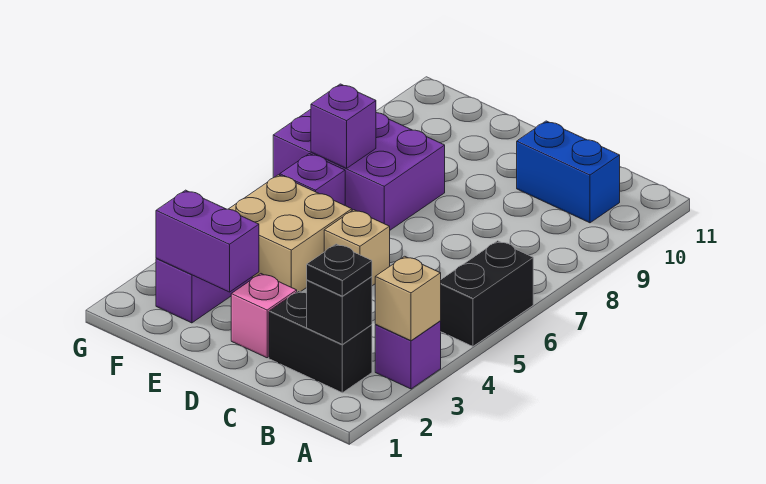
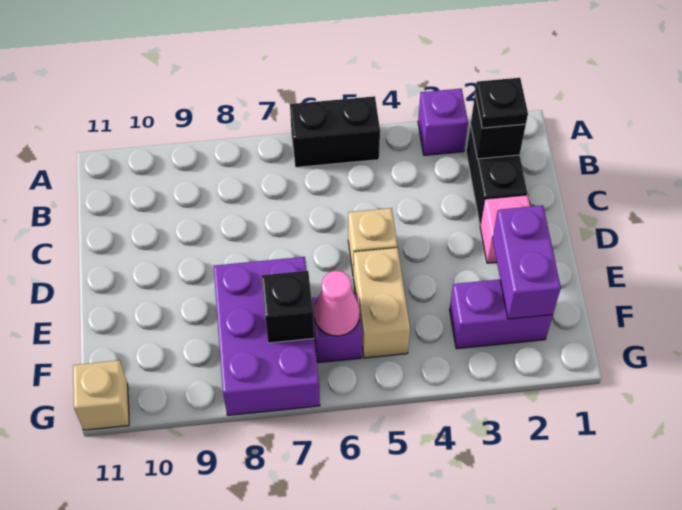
tan 1x1 brick [375,256,441,341] -> tan 1x1 brick moved to [73,360,129,430]
blue 1x2 brick [517,121,620,223] -> none
tan 2x2 brick [229,175,352,292] -> tan 1x2 brick [353,248,410,358]
none -> pink 1x1 cone [314,271,360,336]
purple 1x1 brick [311,84,376,168] -> black 1x1 brick [261,271,314,343]

